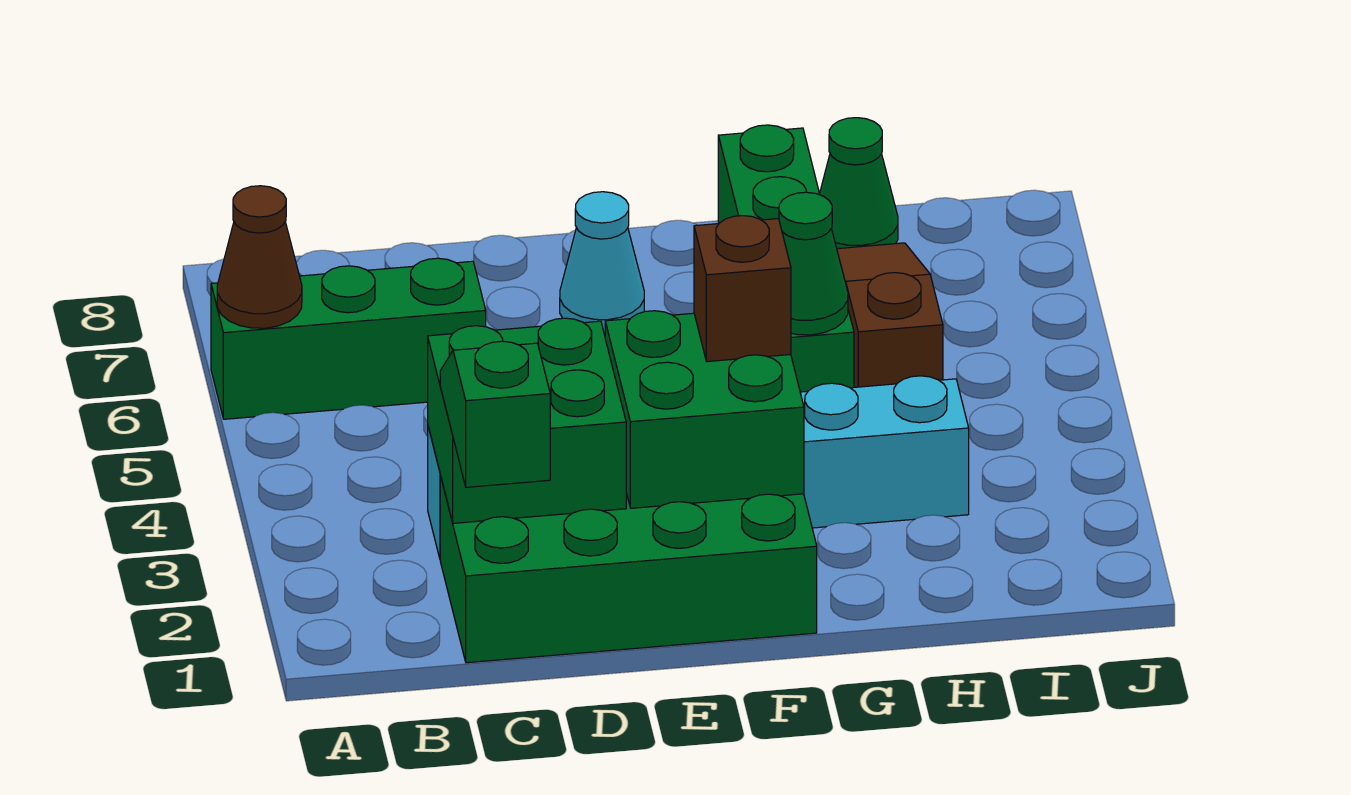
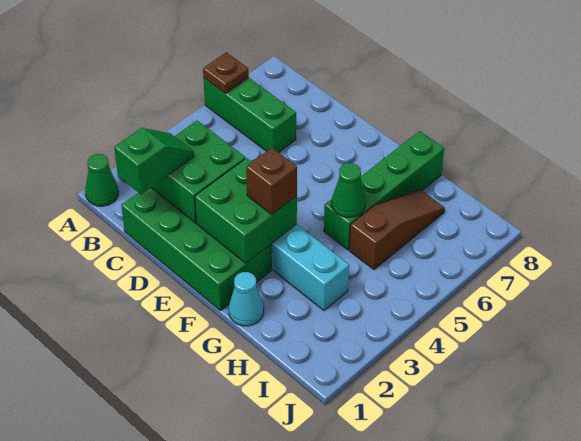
brown 1x1 cone [217,186,302,328] -> brown 1x1 plate [203,52,249,93]
cyan 1x1 cone [560,192,644,332] -> cyan 1x1 cone moved to [229,272,264,326]
green 1x1 cone [820,118,898,249] -> green 1x1 cone moved to [85,154,119,206]

